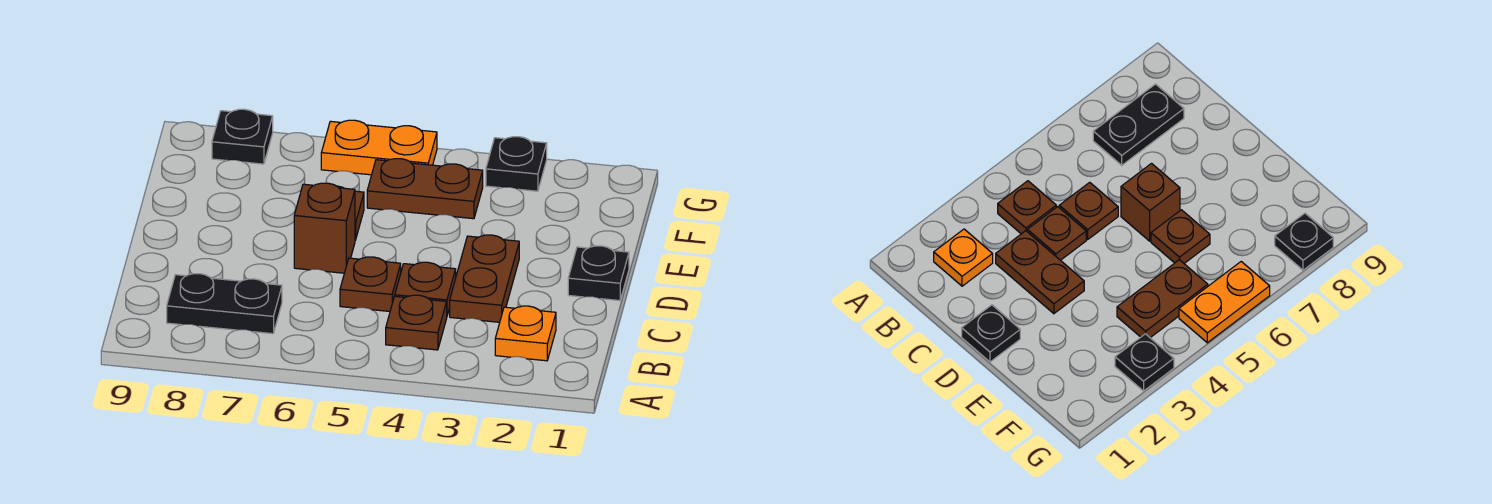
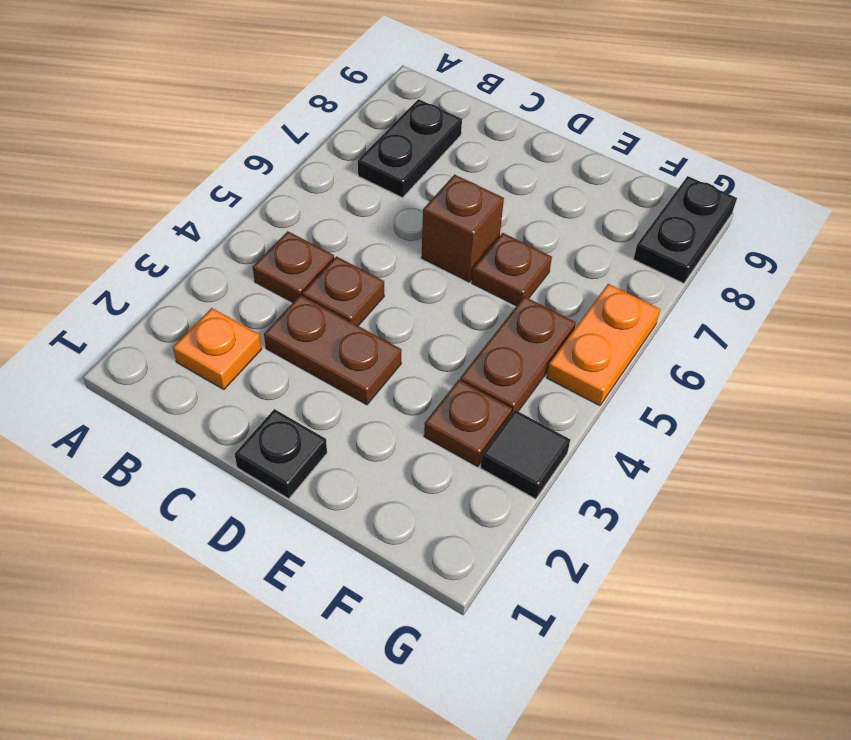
brown 1x1 plate [340,257,401,311] -> brown 1x1 plate moved to [424,380,512,466]
black 1x1 plate [486,137,547,191] -> black 1x1 tile [481,410,570,499]
black 1x1 plate [212,109,273,164] -> black 1x2 plate [633,176,737,283]

